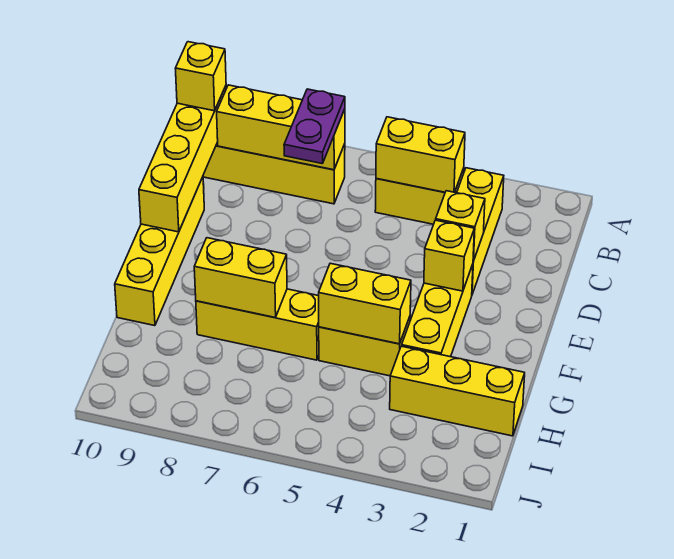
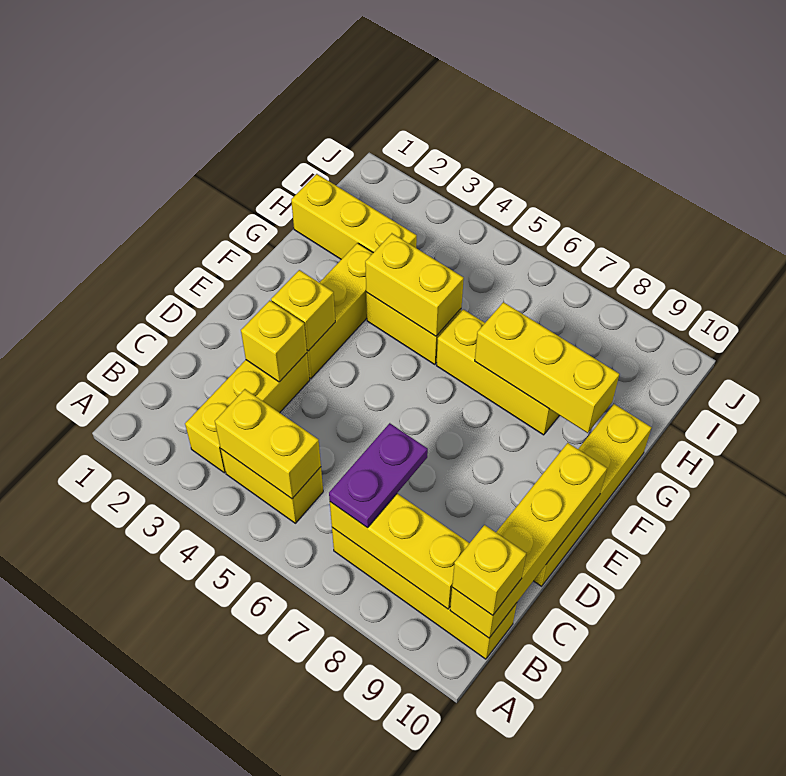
yellow 1x2 brick [194,238,287,317] -> yellow 1x3 brick [475,302,619,433]

